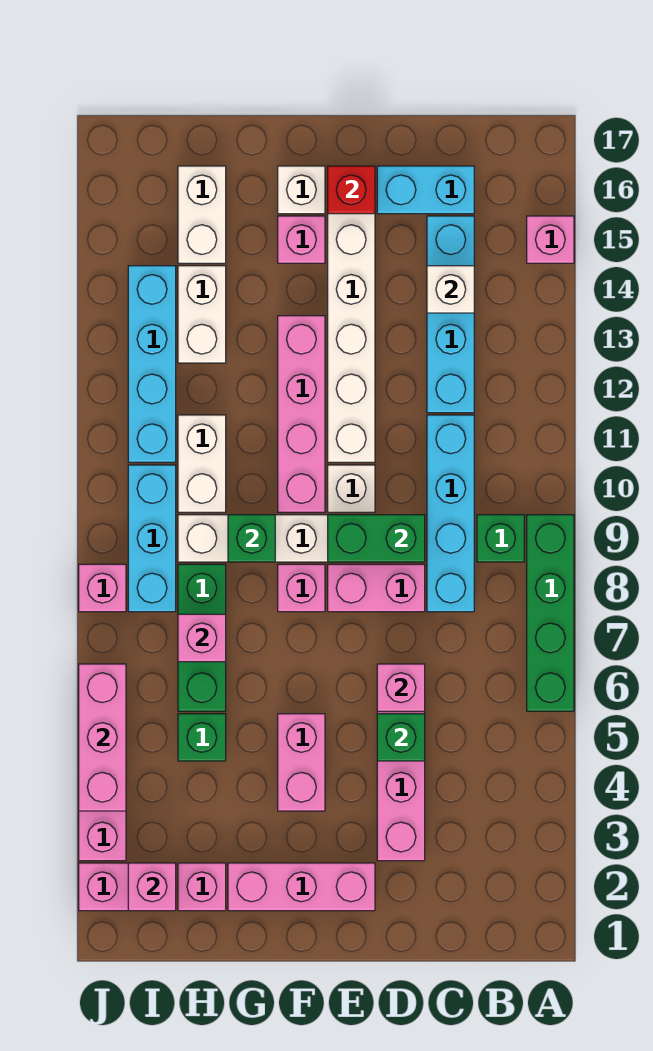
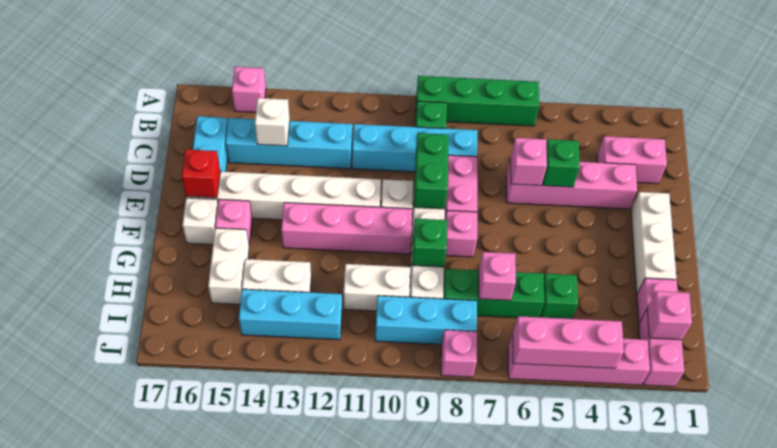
pink 1x3 brick [228,863,375,911] -> white 1x3 brick [631,192,676,293]
pink 1x2 brick [278,714,325,811] -> pink 1x2 brick moved to [597,136,667,184]
white 1x2 brick [178,166,226,263] -> white 1x2 brick turned to [208,228,249,304]
cyan 1x4 brick [128,266,176,462] -> cyan 1x3 brick [239,289,342,340]

